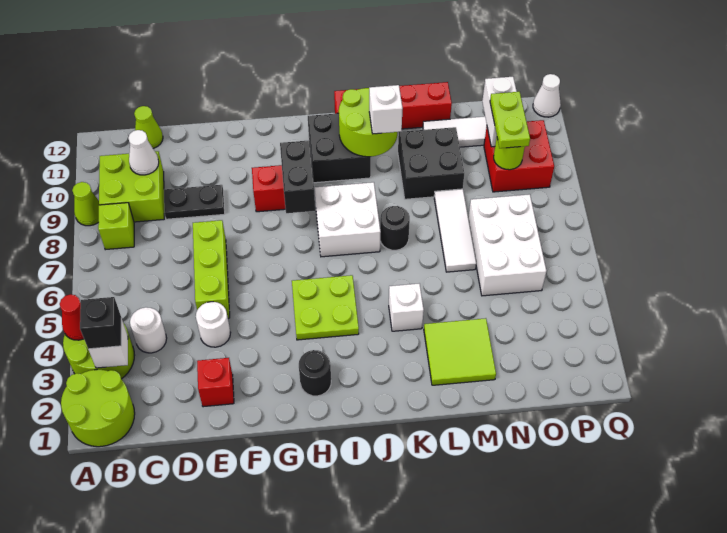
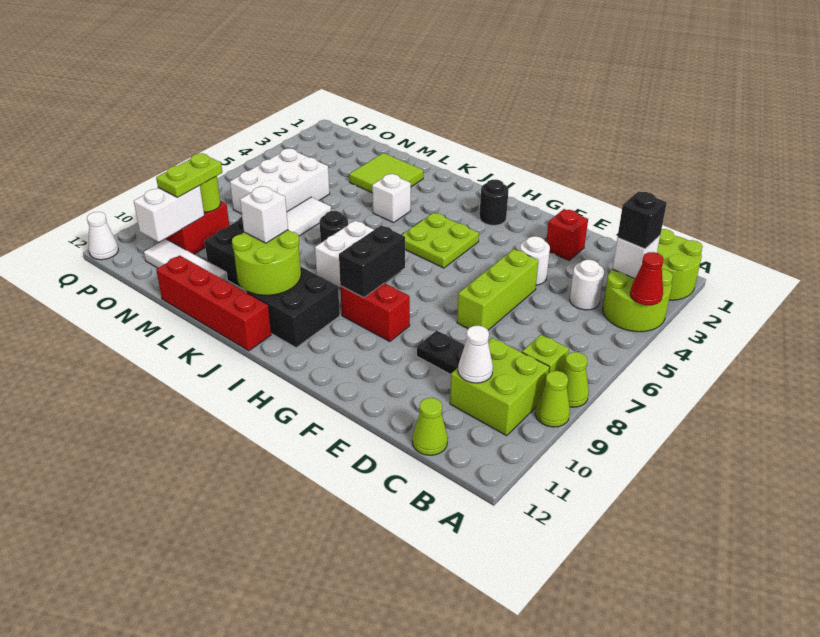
none -> lime 1x1 cone [562,352,589,407]

